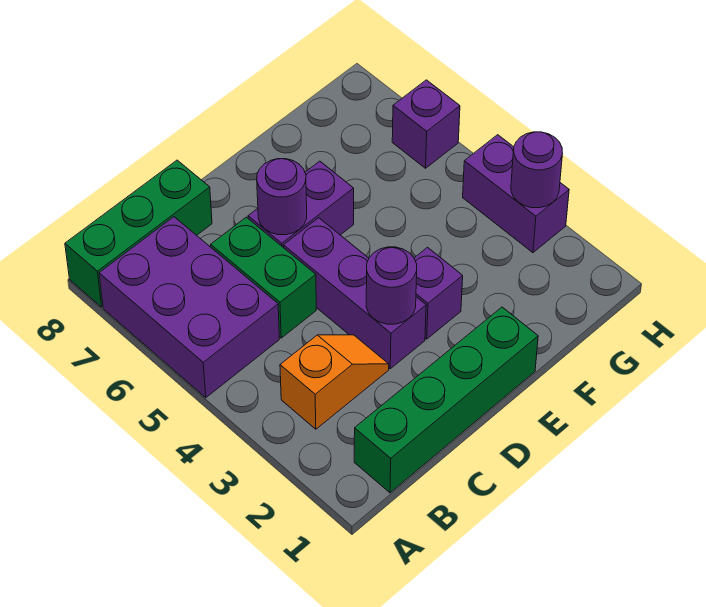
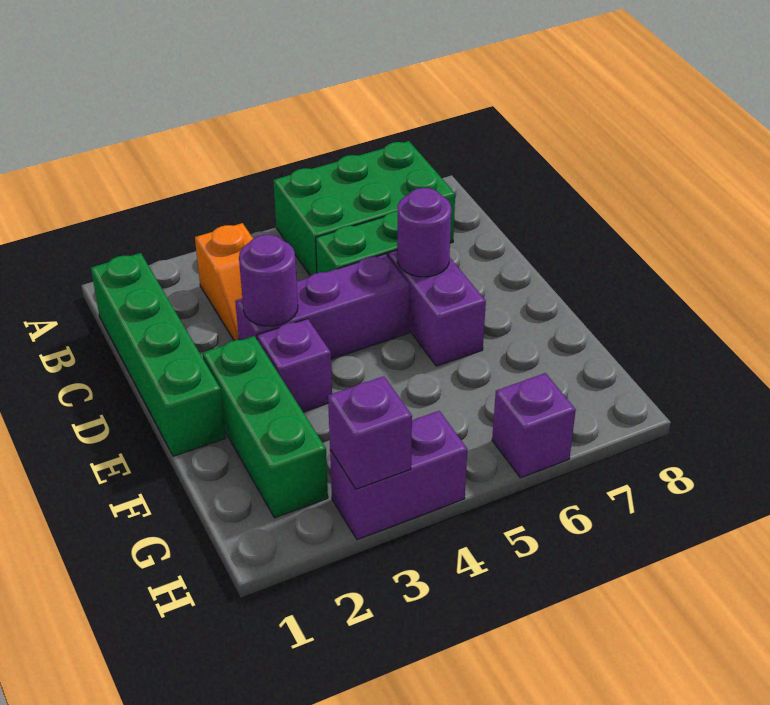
purple 2x3 brick [99,217,279,398] -> green 2x3 brick [273,141,455,276]
green 1x3 brick [65,160,212,307] -> green 1x3 brick moved to [202,336,328,518]
purple 1x1 round brick [511,132,563,208] -> purple 1x1 brick [328,376,412,489]

